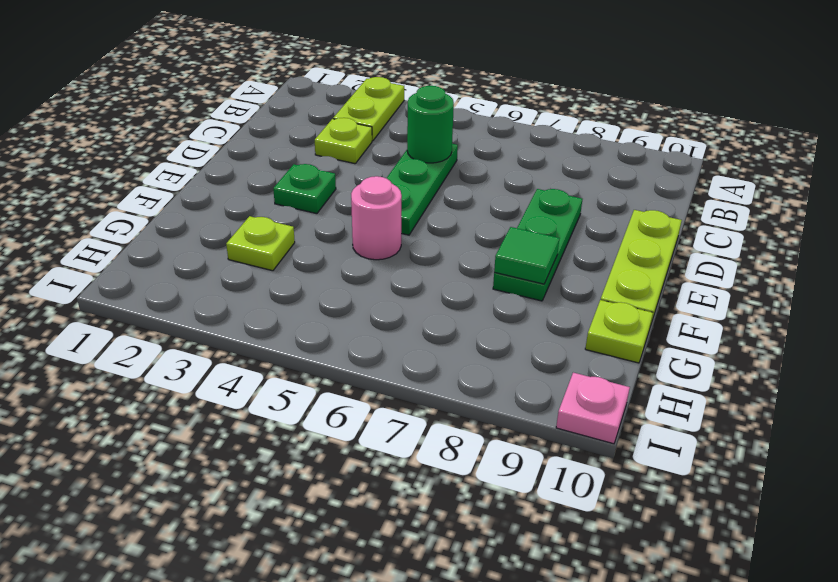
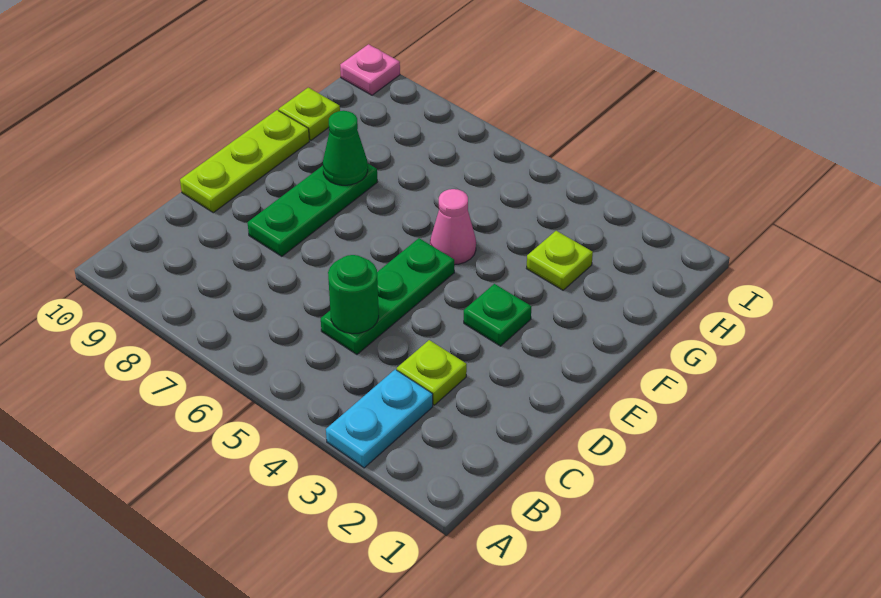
lime 1x2 plate [333,77,404,141] -> cyan 1x2 plate [326,369,433,468]
pink 1x1 round brick [351,176,402,260] -> pink 1x1 cone [430,189,476,265]
green 1x1 tile [494,227,559,284] -> green 1x1 cone [323,111,368,185]

